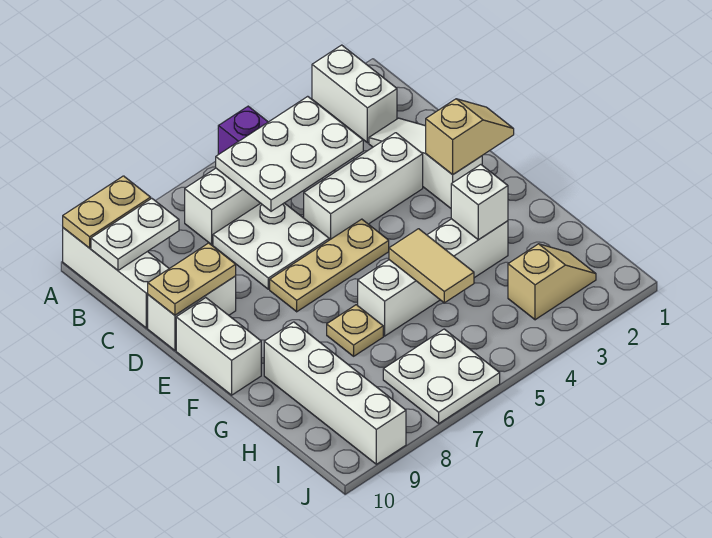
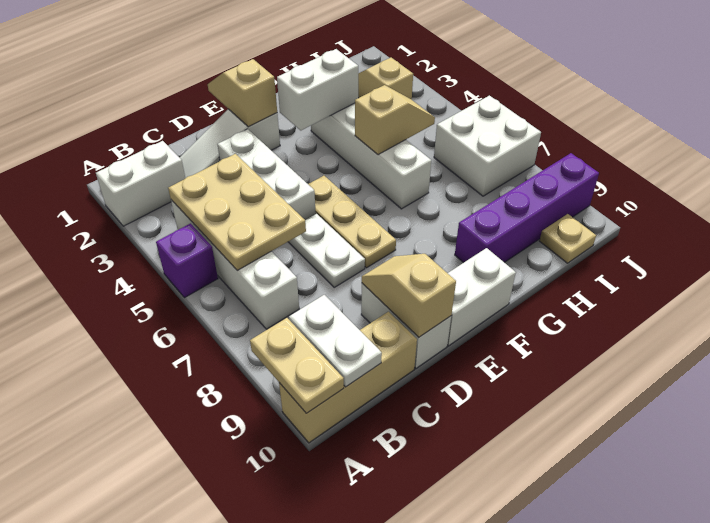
white 1x3 brick [63,228,169,328] -> tan 1x3 brick [279,312,417,443]
white 2x3 plate [216,96,363,211] -> tan 2x3 plate [168,154,306,270]
white 2x2 plate [213,203,329,289] -> white 1x2 plate [288,214,365,287]
tan 1x2 plate [148,243,236,315] -> tan 1x2 slope [362,254,456,337]
white 1x1 brick [451,165,508,240] -> white 1x2 brick [277,49,358,130]
tan 1x2 tile [389,229,474,303] -> tan 1x2 slope [355,85,435,155]
tan 1x1 plate [327,305,383,356] -> tan 1x1 plate moved to [540,214,596,263]
white 1x4 brick [264,322,406,464] -> purple 1x4 brick [455,153,599,263]
white 2x2 plate [383,329,500,423] -> white 2x2 brick [434,96,541,196]

